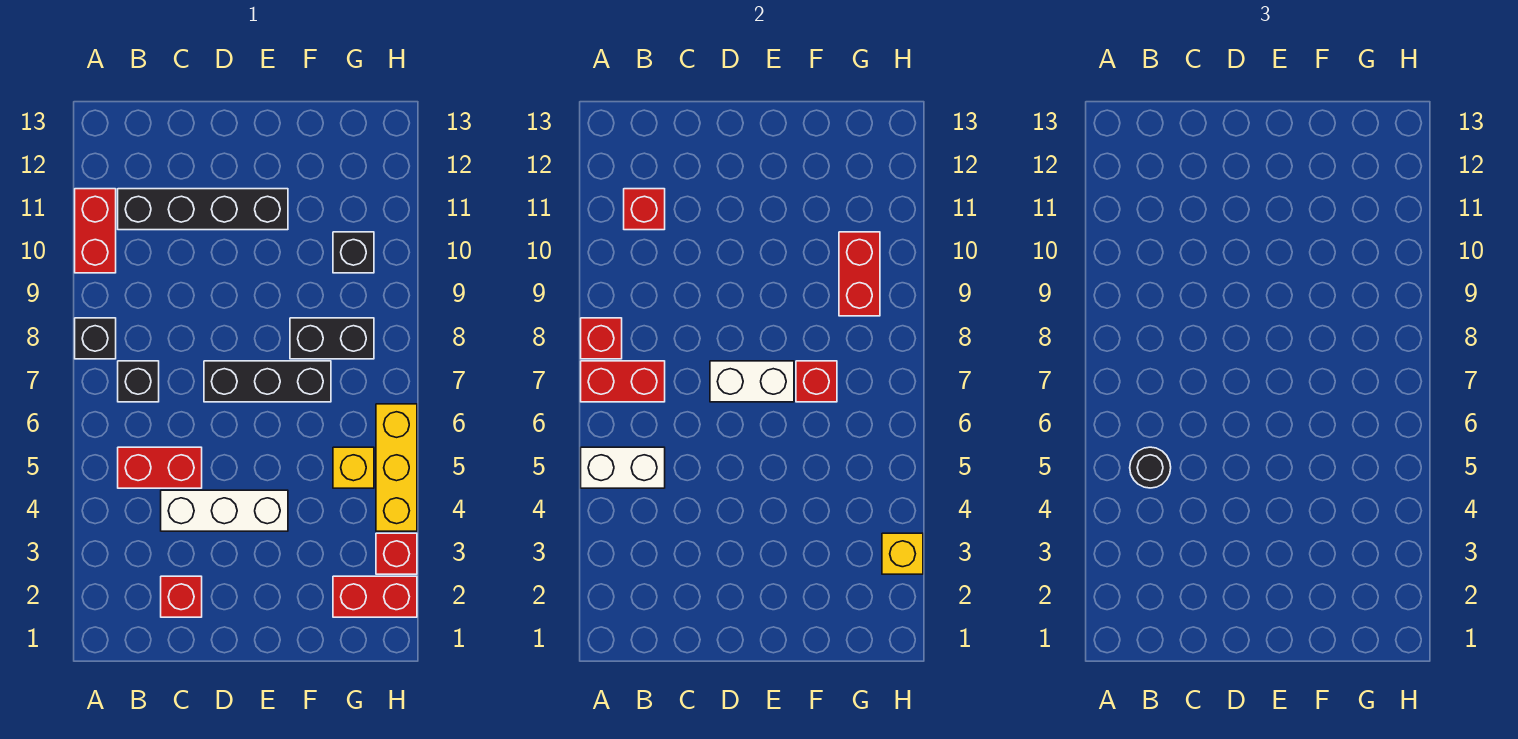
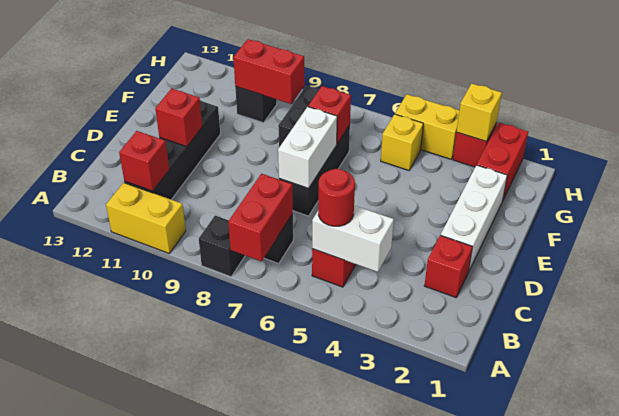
white 1x2 brick [581,447,665,488] -> white 1x2 brick turned to [312,205,394,272]
red 1x1 brick [581,318,622,359] -> red 1x1 brick moved to [155,88,202,147]
red 1x2 brick [75,189,116,273] -> yellow 1x2 brick [106,183,186,253]
black 1x1 round brick [1130,447,1171,488] -> red 1x1 round brick [318,169,355,226]
white 1x3 brick [161,490,288,531] -> white 1x3 brick moved to [441,165,507,272]
yellow 1x3 brick [376,404,417,531] -> yellow 1x2 brick [395,94,459,159]

